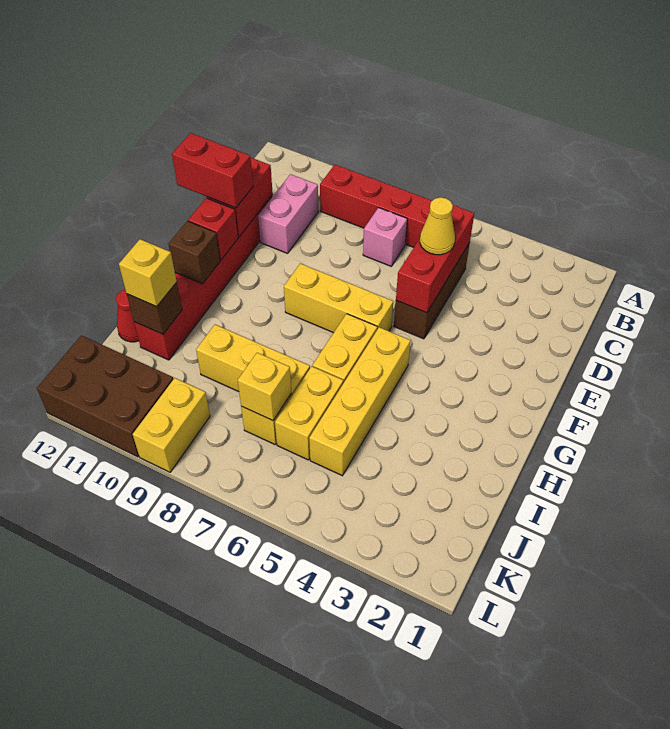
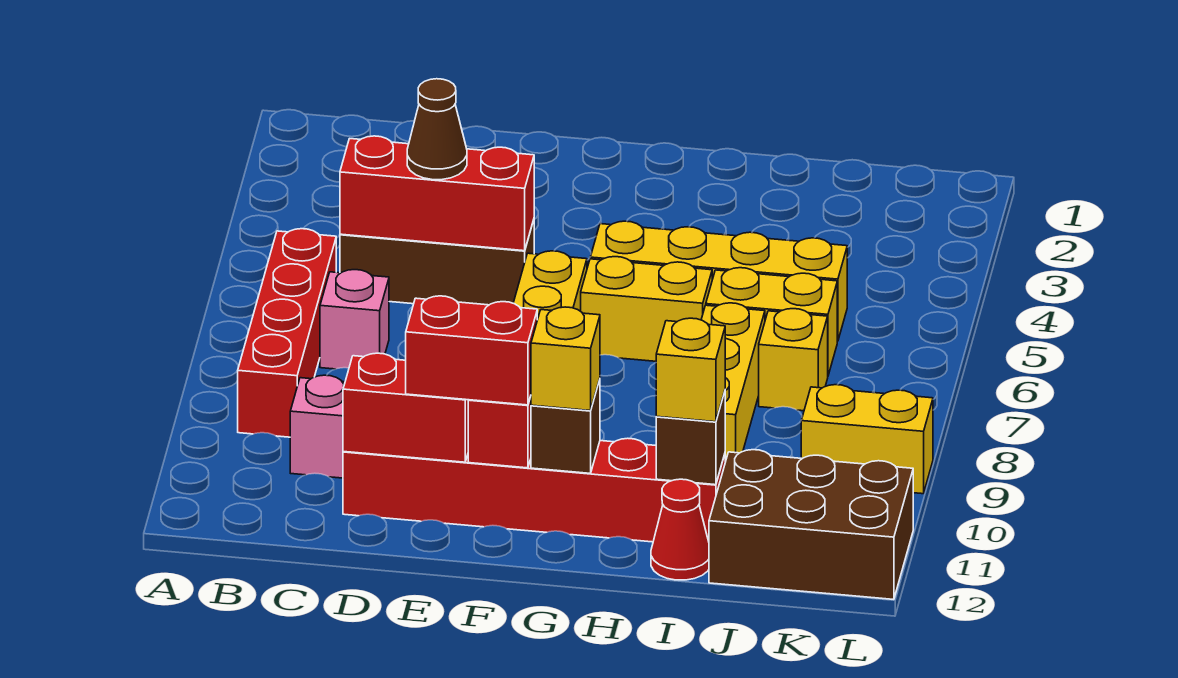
yellow 1x1 cone [420,197,455,255] -> brown 1x1 cone [407,79,467,180]
red 1x2 brick [172,133,253,208] -> red 1x2 brick turned to [406,296,537,405]
yellow 1x1 brick [238,353,291,420] -> yellow 1x1 brick moved to [531,307,600,411]
brown 2x3 brick [37,335,173,457] -> brown 2x3 brick turned to [709,450,913,599]

